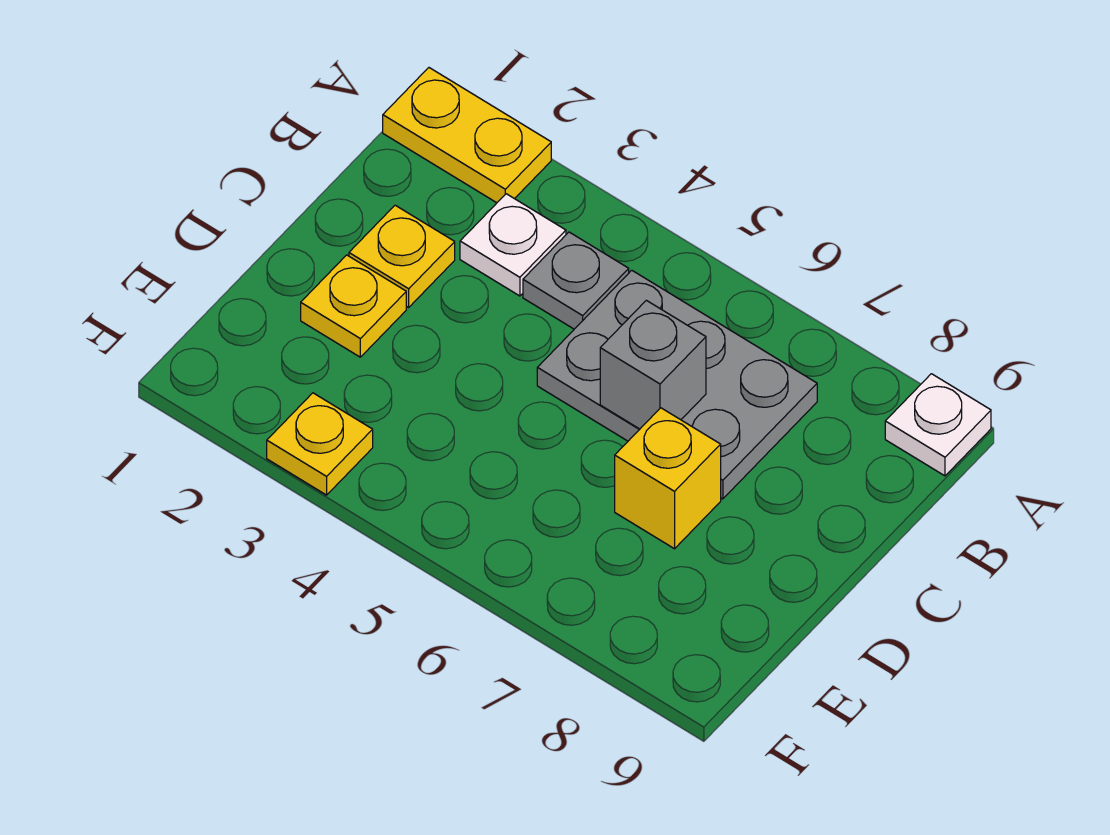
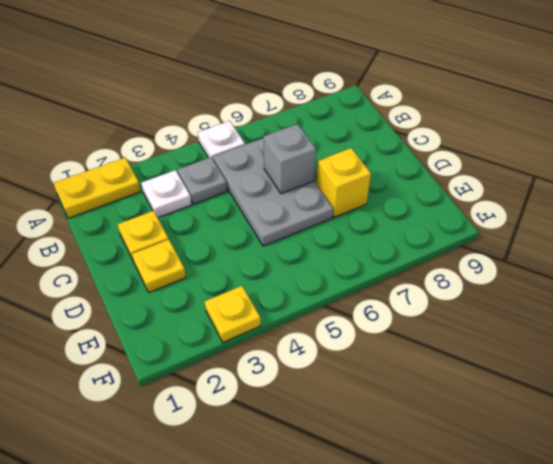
white 1x1 plate [885,374,991,476] -> white 1x1 plate moved to [198,121,245,159]
grey 2x3 plate [537,270,817,499] -> grey 2x3 plate turned to [213,138,333,246]

